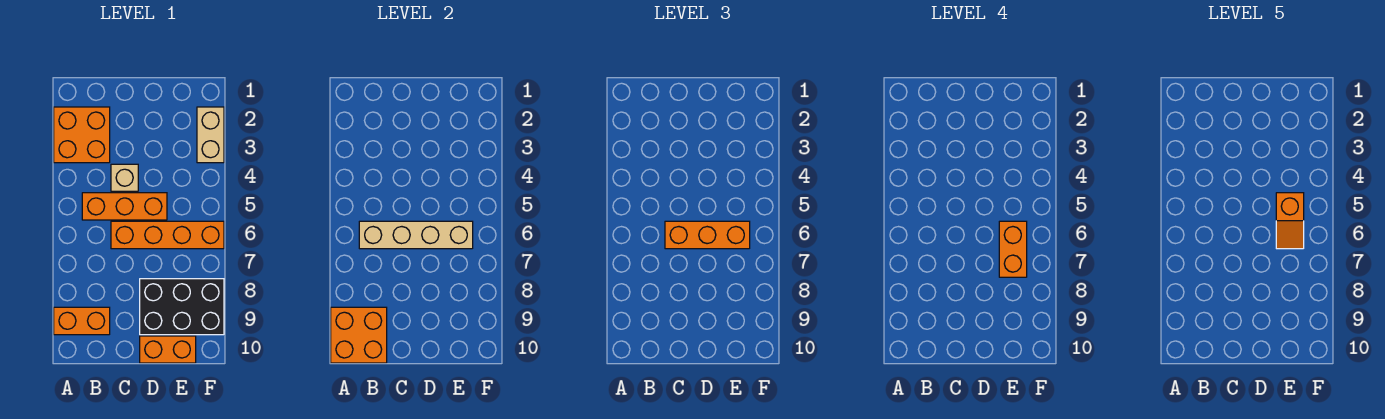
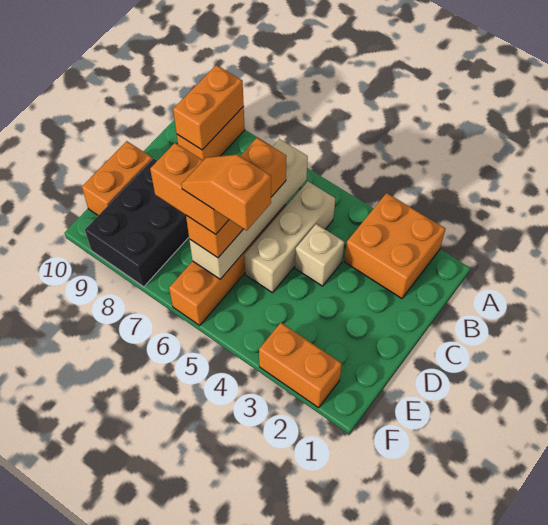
orange 2x2 brick [331,307,387,363] -> orange 1x2 brick [173,65,244,150]
orange 1x3 brick [82,193,167,220] -> tan 1x3 brick [244,181,335,293]
tan 1x2 brick [197,107,224,163] -> orange 1x2 brick [259,323,342,408]

